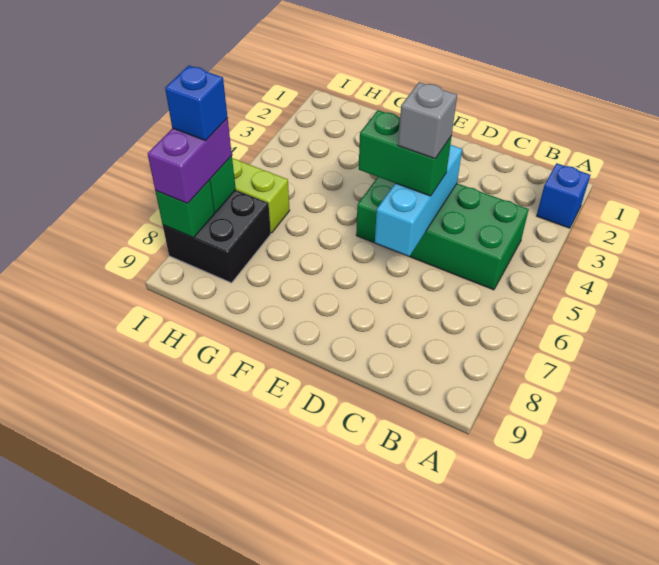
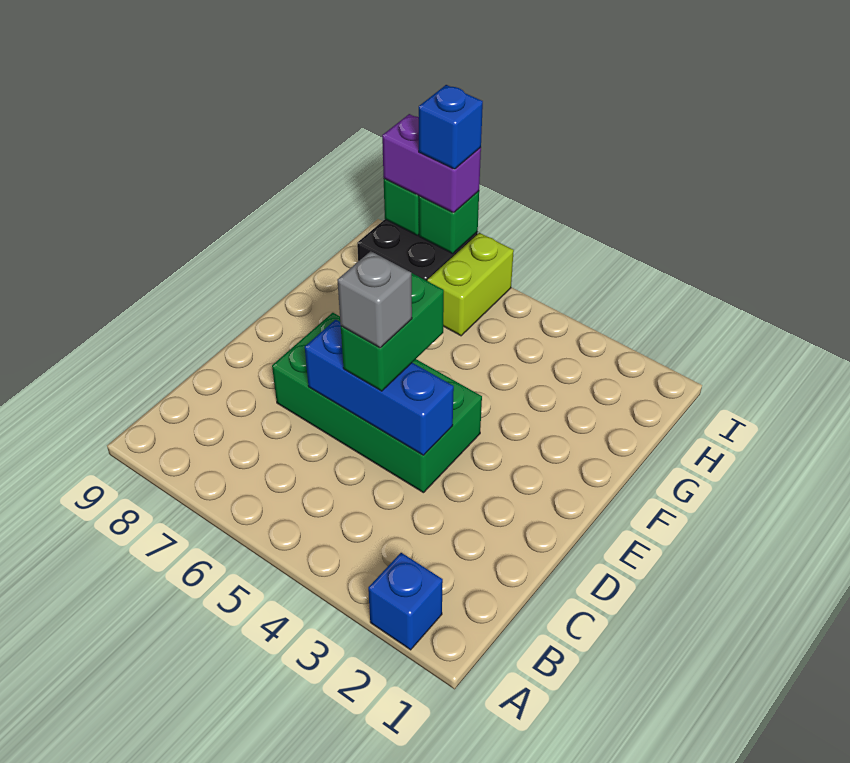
green 2x4 brick [356,177,529,290] -> green 2x4 brick turned to [272,313,482,493]
cyan 1x3 brick [375,145,462,257] -> blue 1x3 brick [305,320,454,455]

